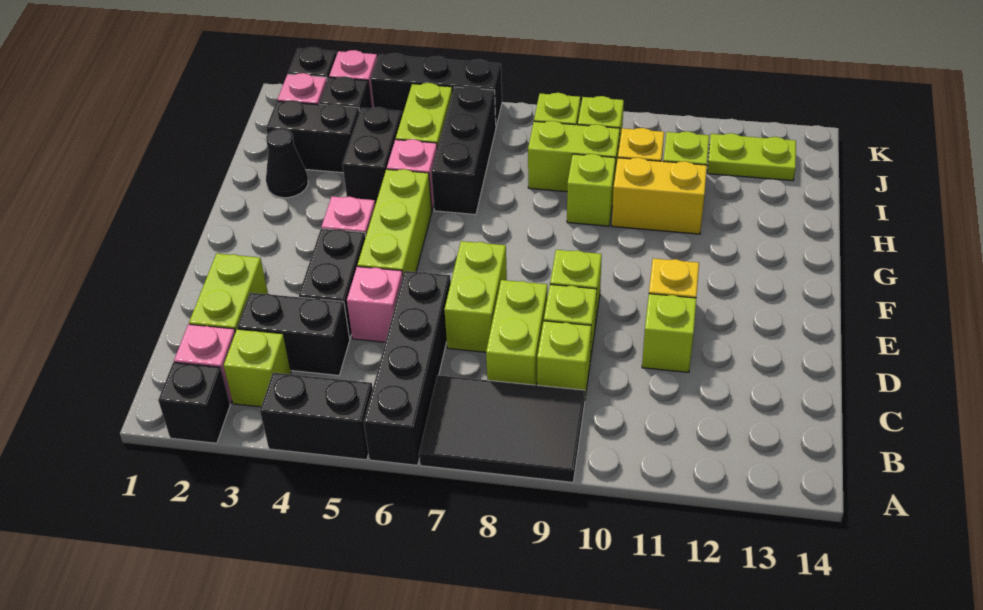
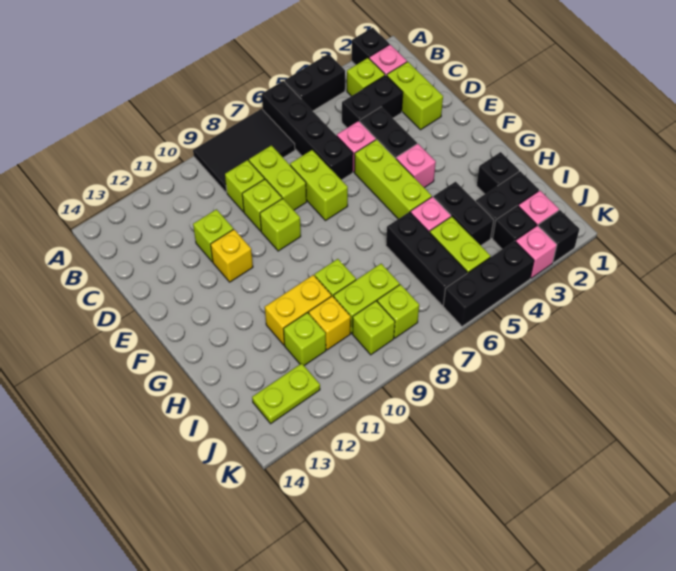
black 1x1 cone [266,129,308,198] -> black 1x1 brick [477,152,519,194]

